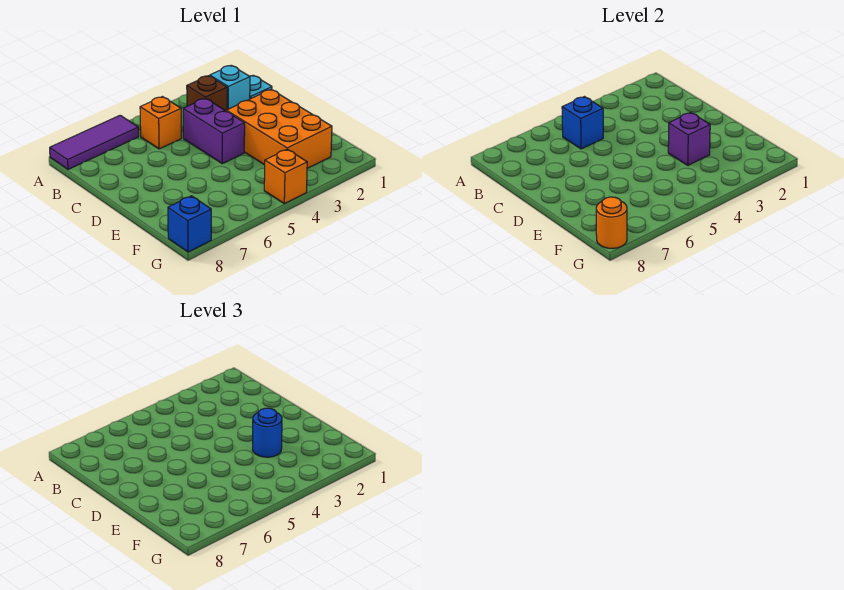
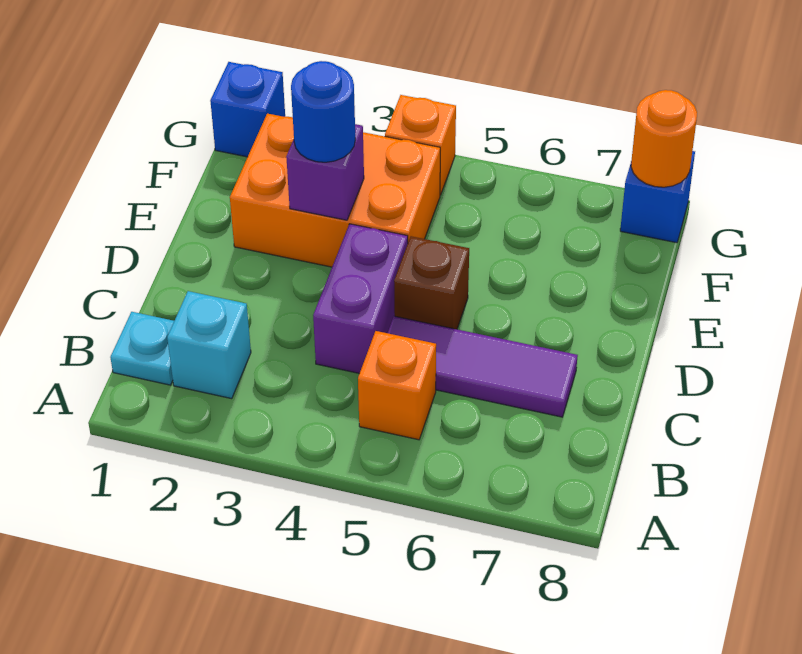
purple 1x3 tile [50,115,139,169] -> purple 1x3 tile moved to [388,316,578,417]
brown 1x1 brick [187,76,227,111] -> brown 1x1 brick moved to [394,236,469,329]
blue 1x1 brick [562,97,603,149] -> blue 1x1 brick moved to [210,62,285,157]
orange 2x3 brick [226,90,332,168] -> orange 2x3 brick turned to [230,114,440,267]

